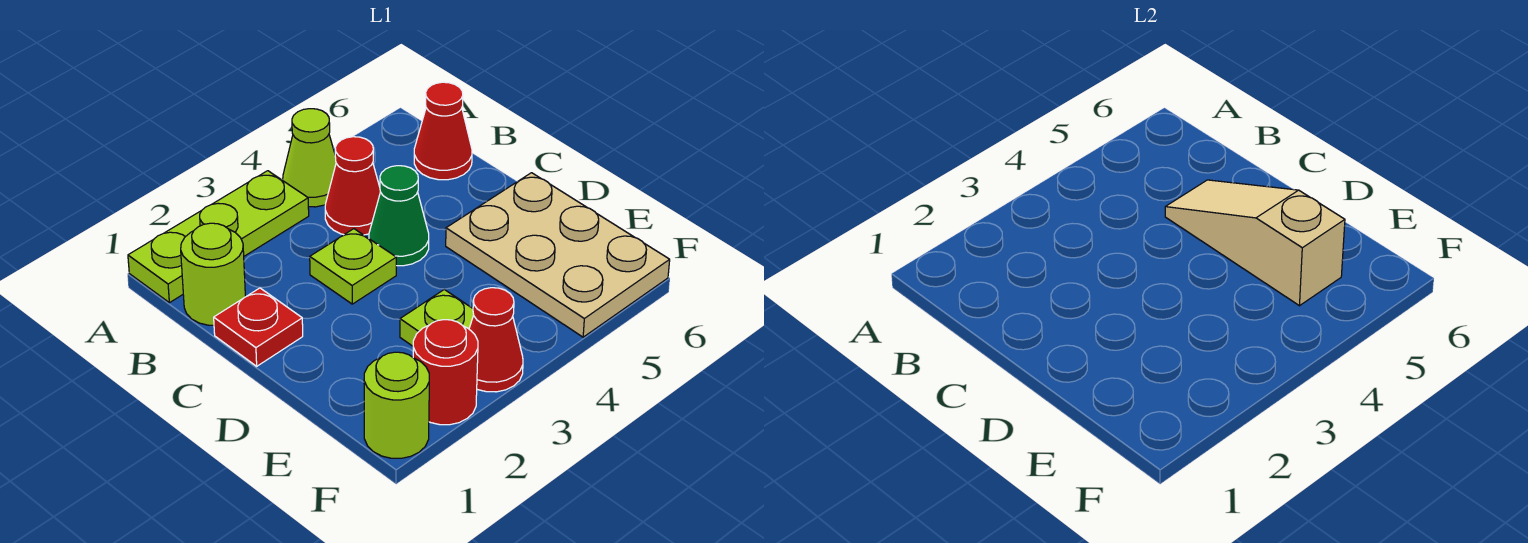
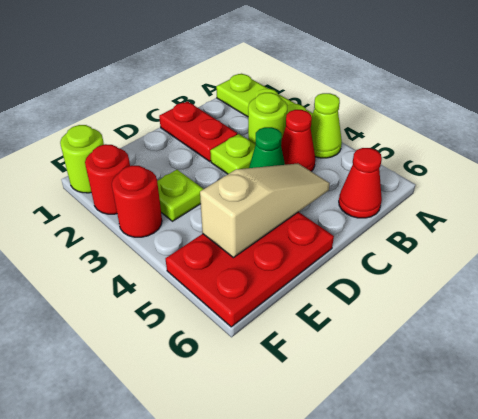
lime 1x1 round brick [181,223,245,325] -> lime 1x1 round brick moved to [248,93,287,144]
red 1x1 plate [214,288,303,366] -> red 1x2 plate [159,101,237,161]
tan 2x3 plate [446,173,670,337] -> red 2x3 plate [166,212,334,327]
red 1x1 cone [469,288,523,392] -> red 1x1 round brick [112,166,162,237]

